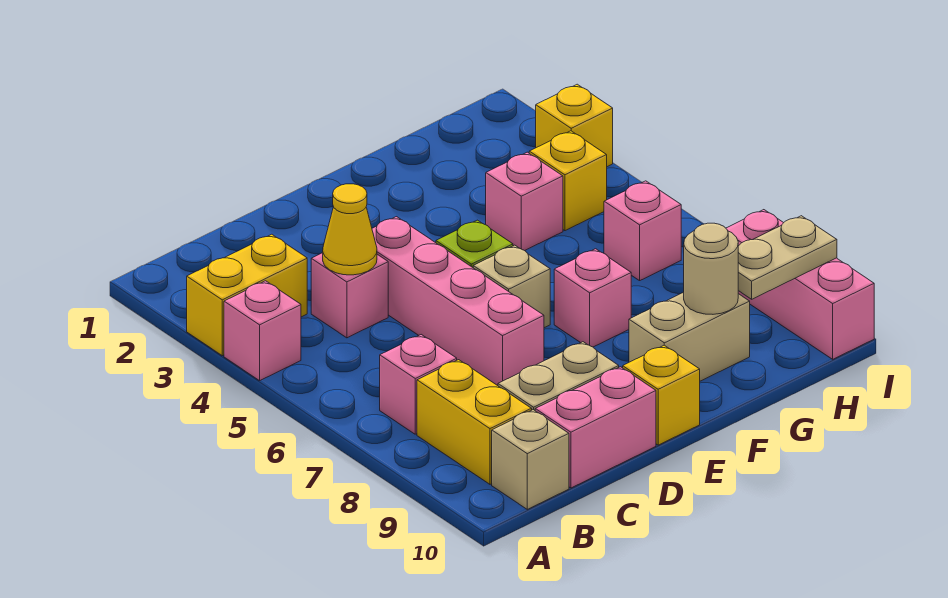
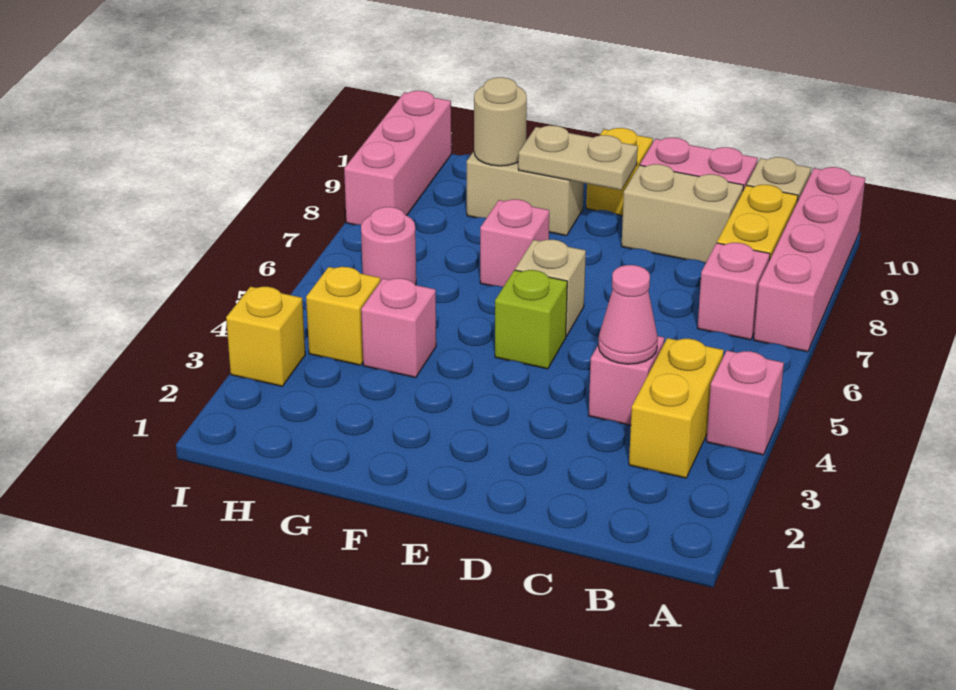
yellow 1x2 brick [187,234,307,356] -> yellow 1x2 brick turned to [629,338,724,478]
yellow 1x1 cone [323,184,377,275] -> pink 1x1 cone [598,265,658,364]
pink 1x4 brick [372,217,544,386] -> pink 1x4 brick moved to [754,167,865,352]
pink 1x1 brick [604,181,681,281] -> pink 1x1 round brick [361,207,416,285]
tan 1x2 plate [738,216,837,299] -> tan 1x2 plate moved to [518,126,638,190]

